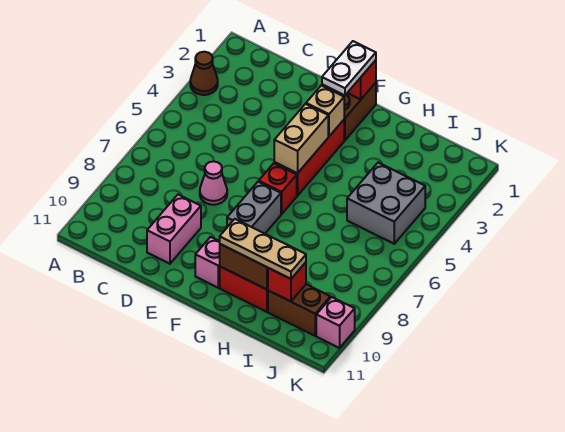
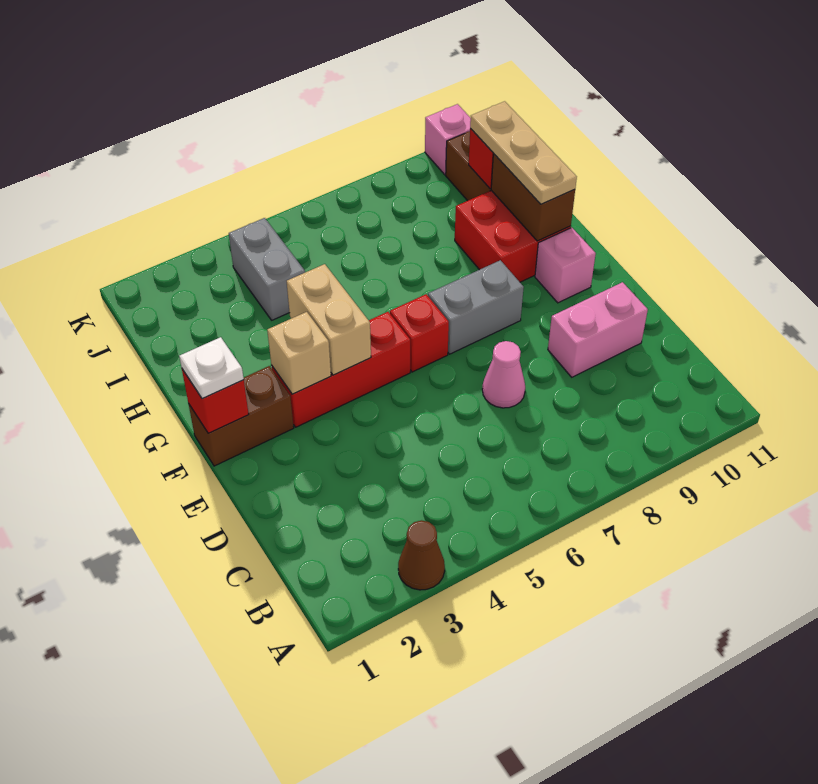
white 1x2 plate [322,41,376,95] -> white 1x1 plate [179,337,244,399]
tan 1x2 brick [274,104,328,173] -> tan 1x2 brick turned to [287,264,371,375]
grey 2x2 brick [347,163,425,244] -> grey 1x2 brick [229,218,305,320]

